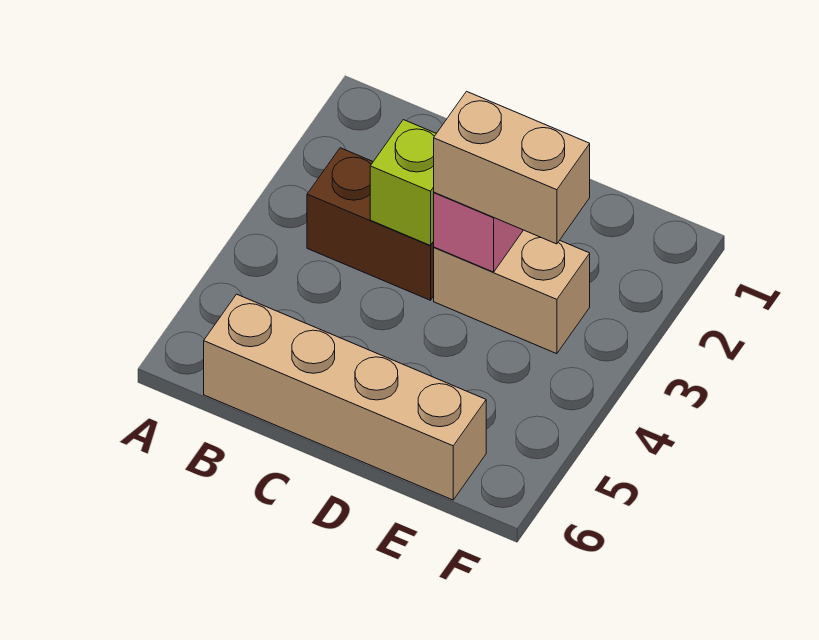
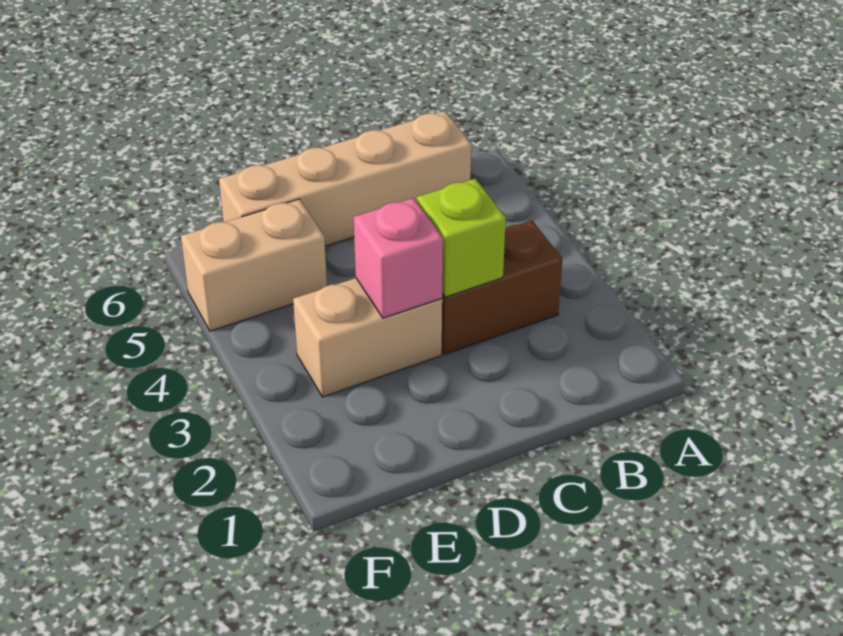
tan 1x2 brick [434,91,590,244] -> tan 1x2 brick moved to [181,199,327,331]

